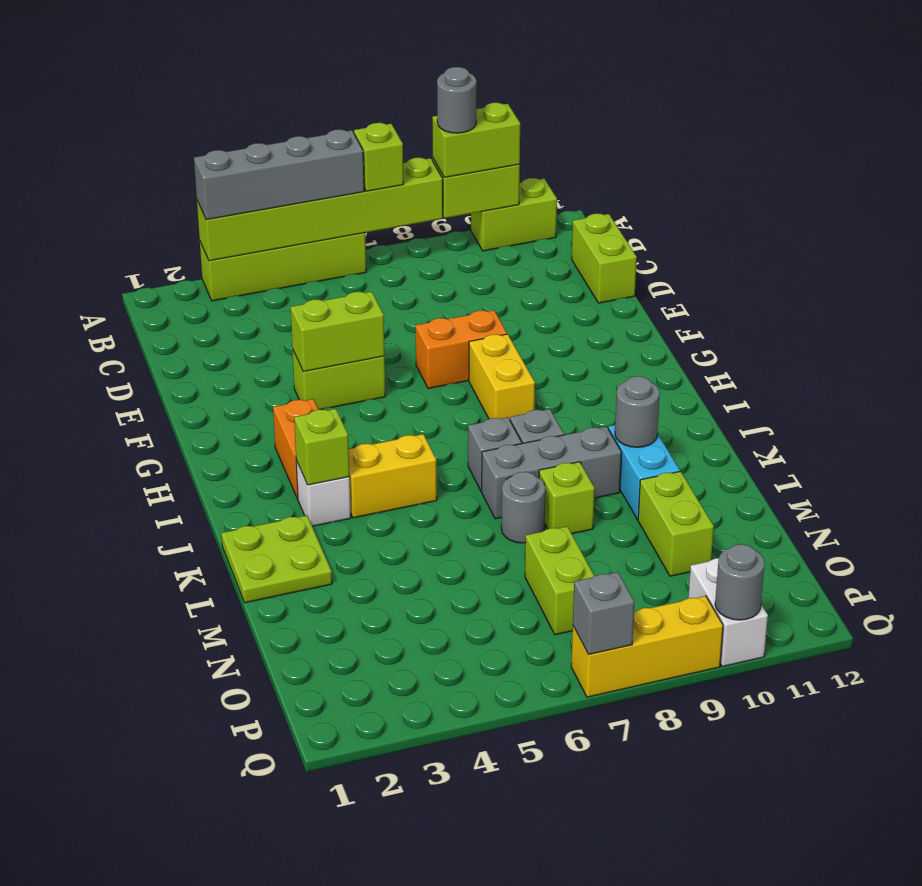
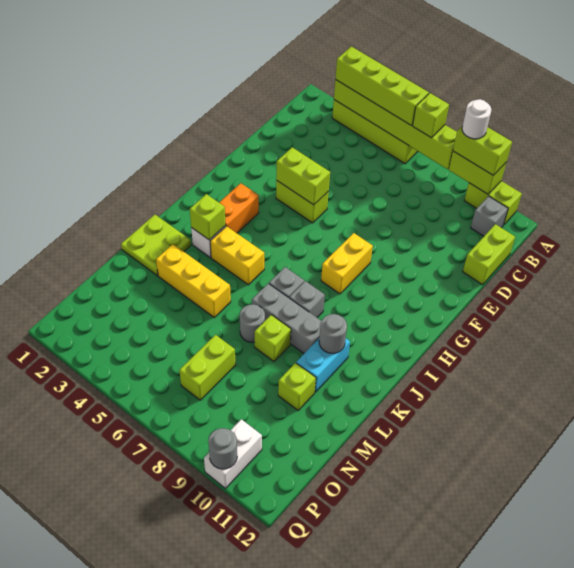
grey 1x4 brick [194,130,364,220] -> lime 1x4 brick [335,46,429,125]
grey 1x1 round brick [437,67,477,133] -> white 1x1 round brick [462,99,491,139]
orange 1x2 brick [416,310,507,389] -> none
lime 1x2 brick [638,471,714,576] -> lime 1x1 brick [278,363,316,410]
yellow 1x3 brick [571,596,723,697] -> yellow 1x3 brick moved to [156,244,231,317]
grey 1x1 brick [573,572,634,654] -> grey 1x1 brick moved to [471,196,508,236]

